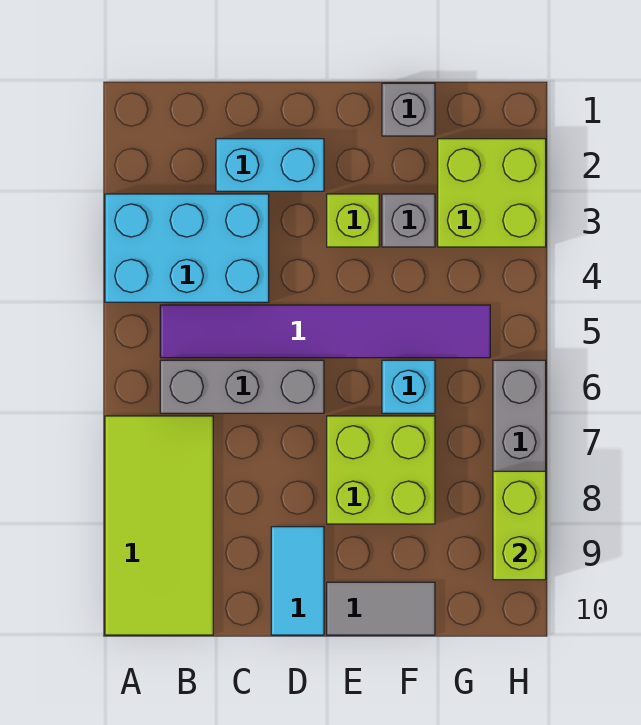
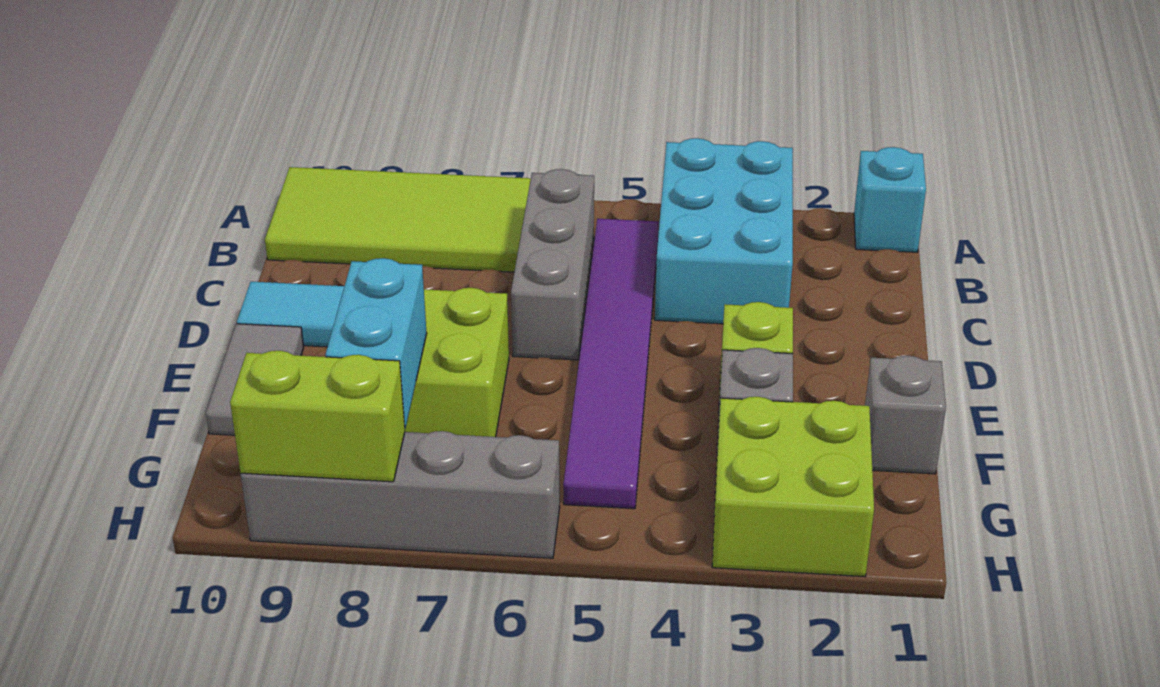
cyan 1x2 brick [216,139,324,191] -> cyan 1x2 brick moved to [325,258,427,428]
cyan 1x1 brick [382,360,435,413] -> cyan 1x1 brick moved to [854,147,926,252]

